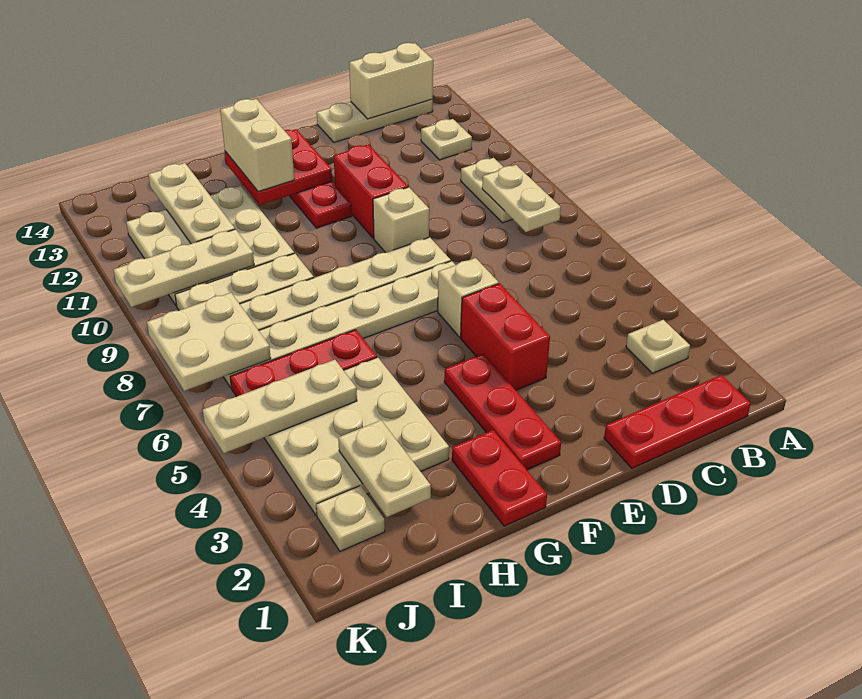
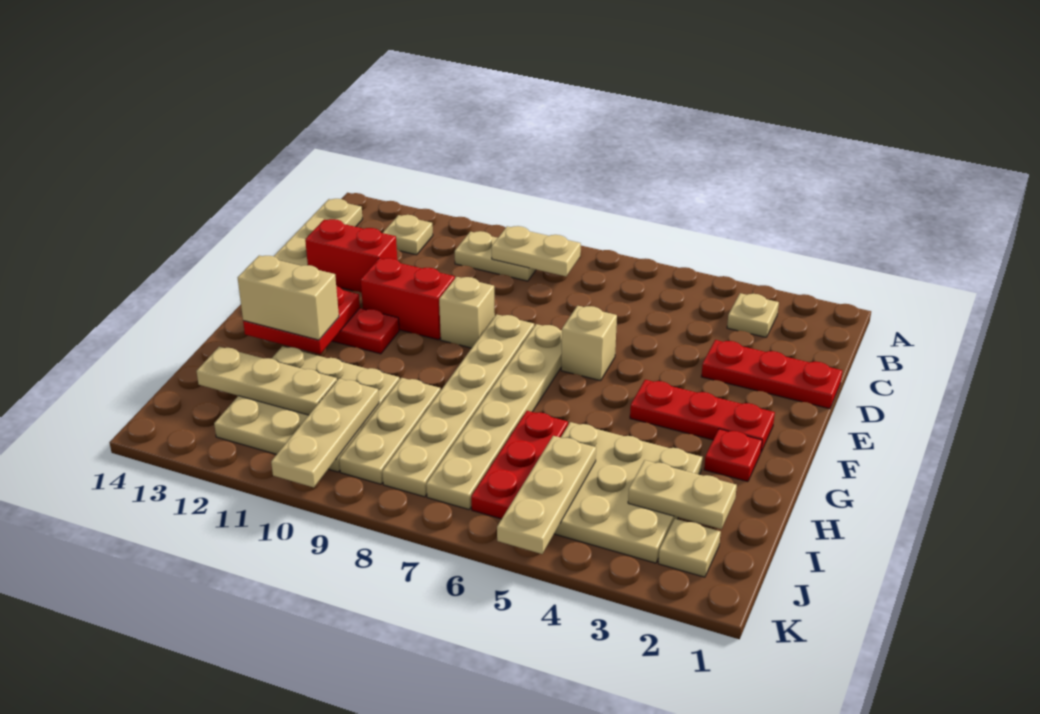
red 1x3 plate [604,375,751,468] -> red 1x3 plate turned to [701,340,842,409]
tan 1x2 brick [349,43,433,119] -> none
red 1x2 brick [461,284,550,390] -> red 1x2 brick moved to [305,219,397,293]
red 1x2 plate [452,430,547,526] -> red 1x1 plate [704,429,762,482]
tan 2x2 plate [147,293,271,391] -> none

